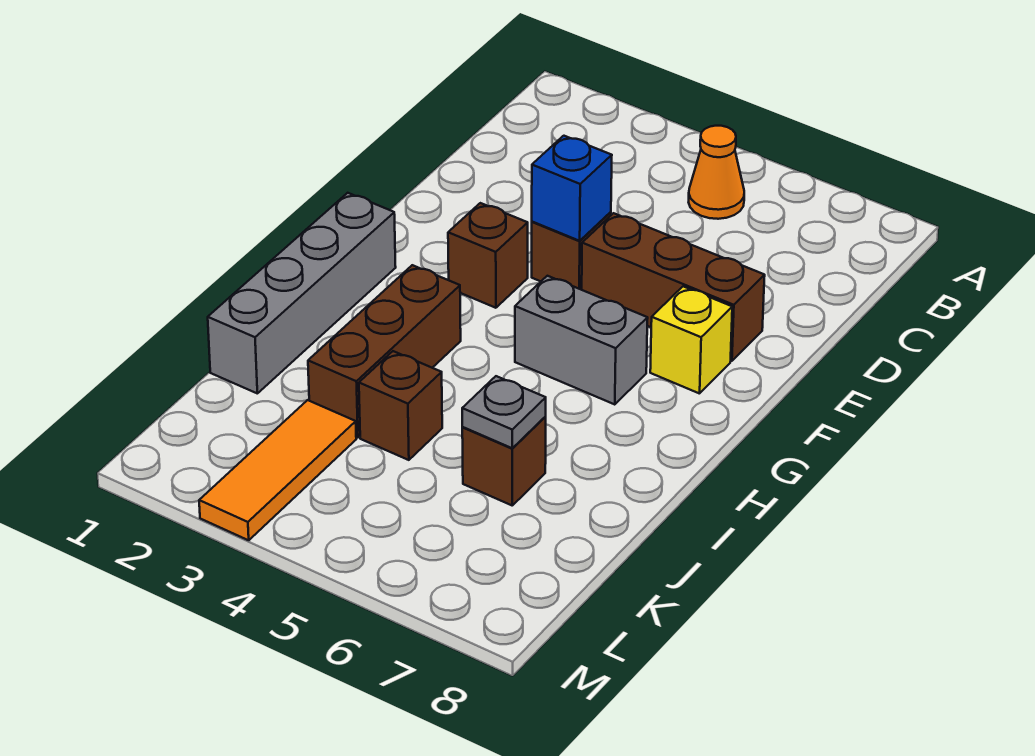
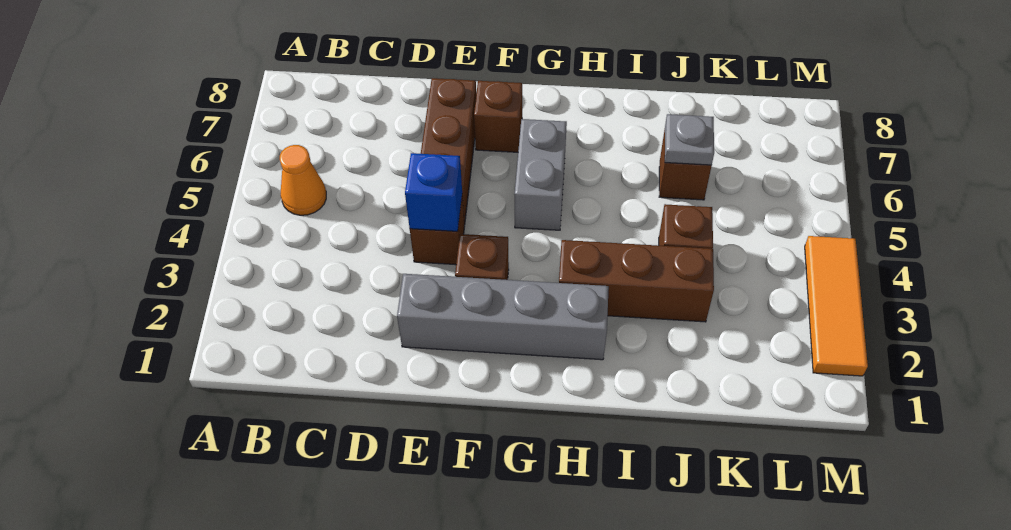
yellow 1x1 brick [650,286,732,394] -> brown 1x1 brick [474,81,522,152]
grey 1x4 brick [208,193,396,393] -> grey 1x4 brick moved to [397,274,609,360]
orange 1x3 tile [199,400,356,540] -> orange 1x3 tile turned to [805,236,868,376]

